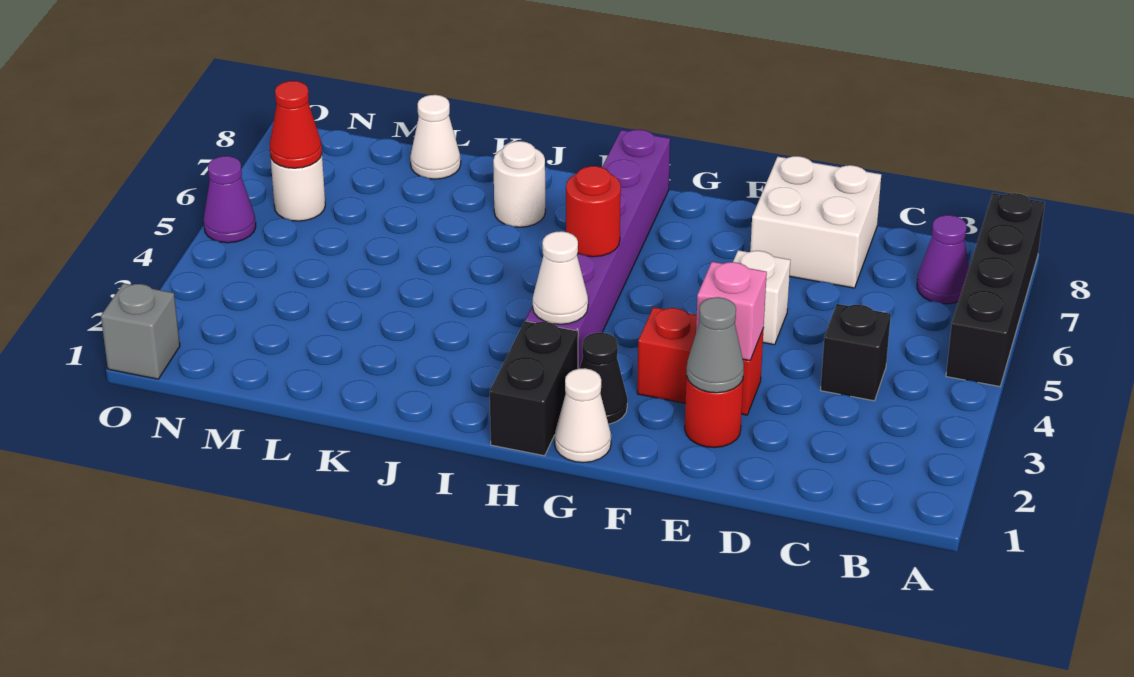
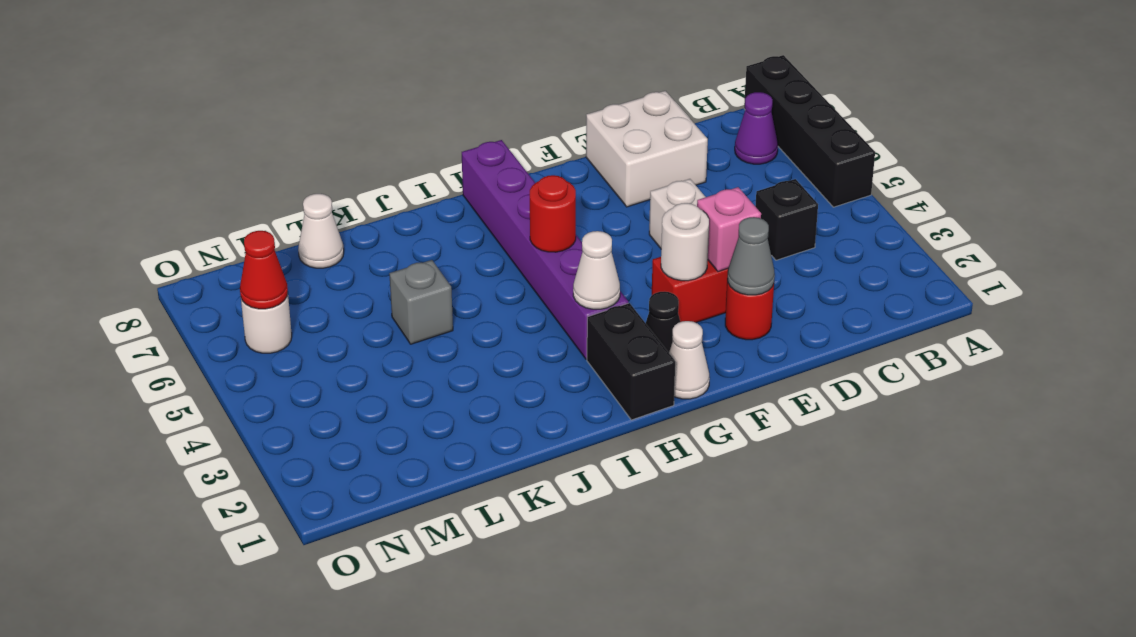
white 1x1 round brick [493,141,545,227] -> white 1x1 round brick moved to [661,203,709,281]
grey 1x1 brick [101,283,180,379] -> grey 1x1 brick moved to [389,260,453,344]
purple 1x1 cone [204,156,256,243] -> none

